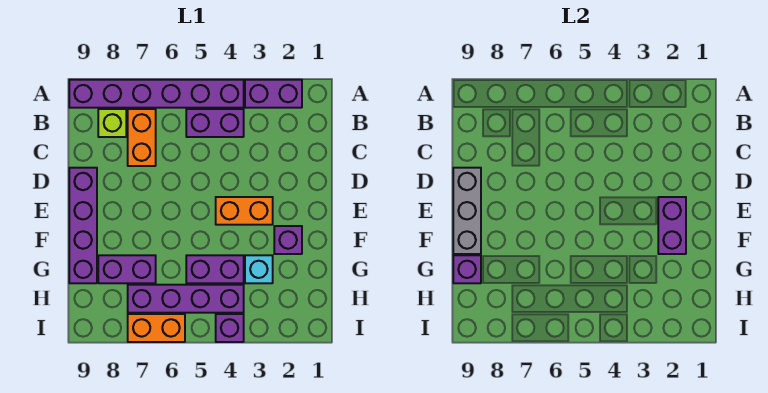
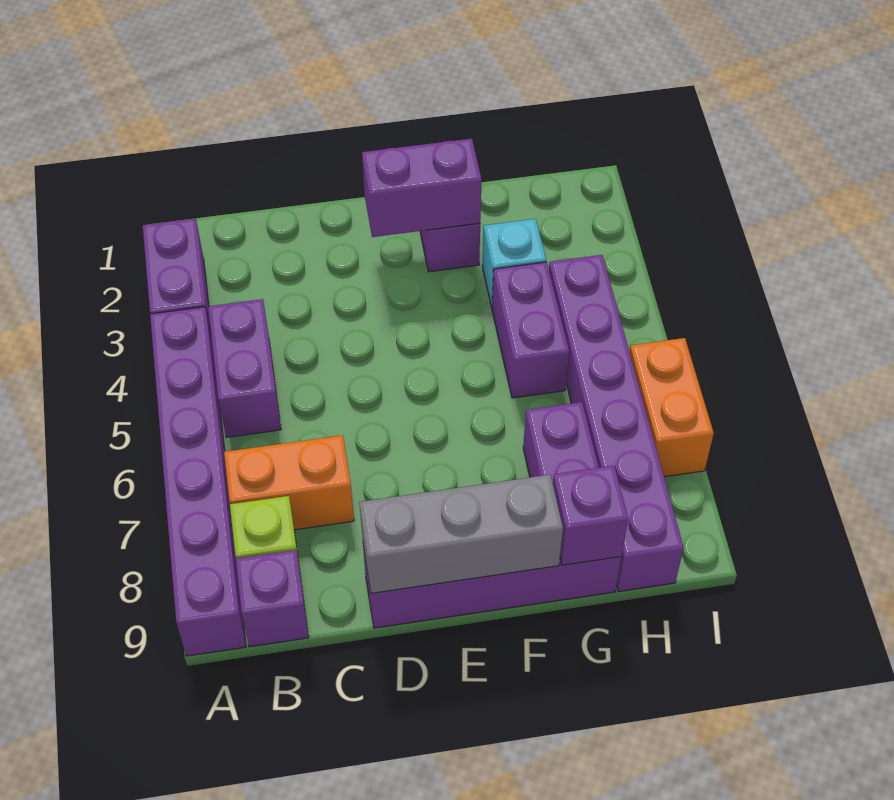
orange 1x2 brick [216,197,273,225] -> none
purple 1x4 brick [128,285,244,313] -> purple 1x6 brick [549,255,684,592]
purple 1x1 brick [216,314,244,342] -> purple 1x1 brick moved to [236,550,309,647]

